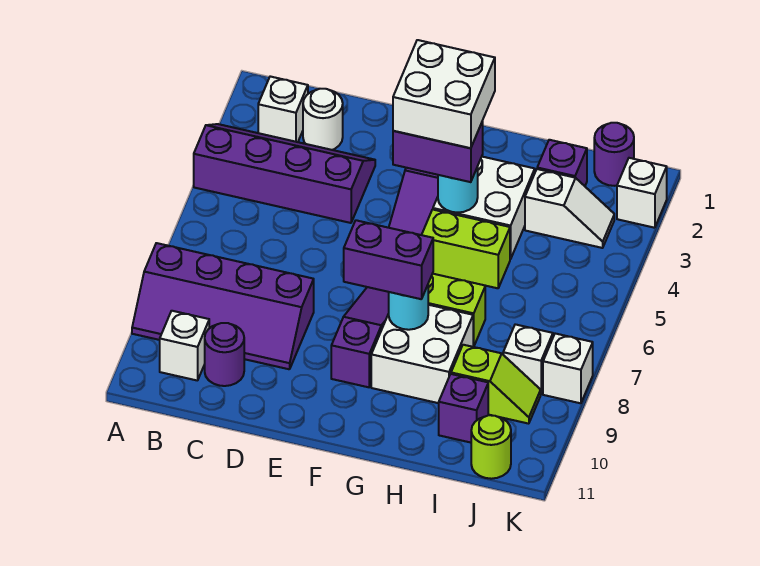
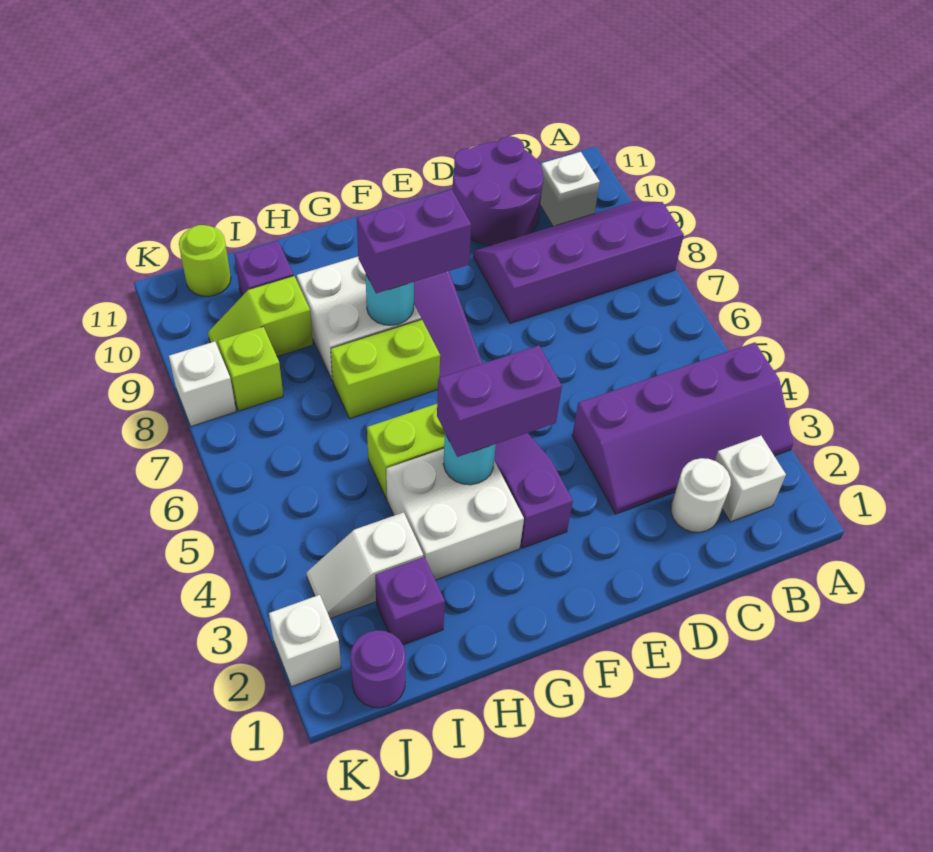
purple 1x1 round brick [205,323,244,386] -> purple 2x2 round brick [453,136,543,245]
white 2x2 brick [393,40,495,148] -> none
white 1x1 brick [503,324,553,393] -> lime 1x1 brick [218,327,283,411]

